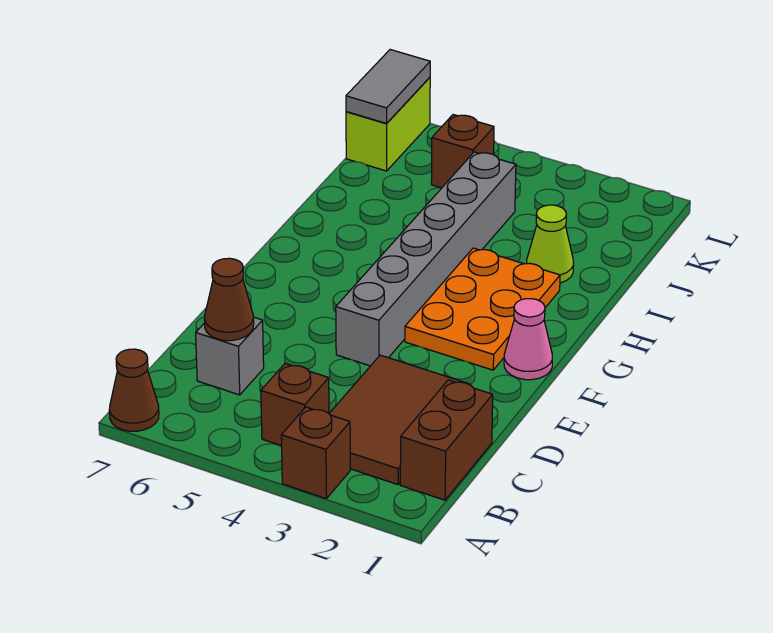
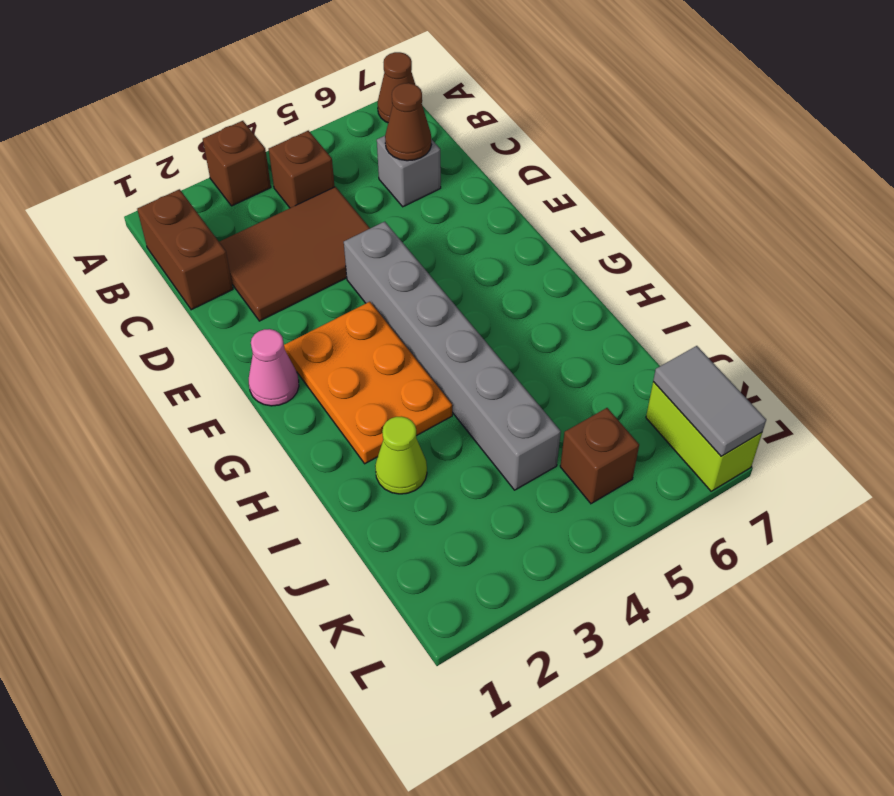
brown 2x3 tile [329,355,468,485] -> brown 2x3 tile turned to [219,187,370,321]

